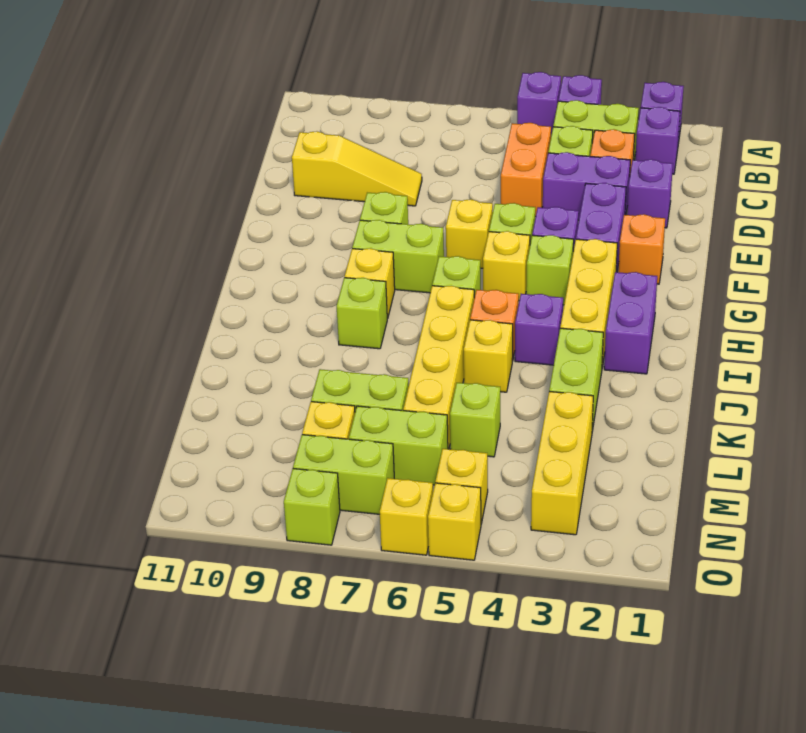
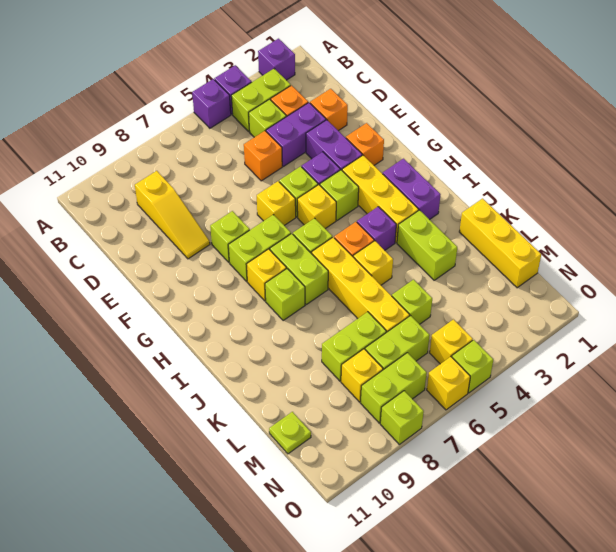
purple 1x1 brick [635,107,680,174] -> none
orange 1x2 brick [501,123,551,216] -> orange 1x1 brick [244,131,282,181]
purple 1x1 brick [627,159,673,228] -> orange 1x1 brick [310,89,348,131]
yellow 1x3 slope [292,131,422,206] -> yellow 1x3 slope turned to [135,171,210,259]
none -> lime 1x2 brick [270,234,328,304]
yellow 1x3 brick [531,391,593,535] -> yellow 1x3 brick moved to [459,199,541,288]
none -> lime 1x1 plate [269,412,311,454]
yellow 1x1 brick [428,483,481,560] -> lime 1x1 brick [452,340,493,393]

